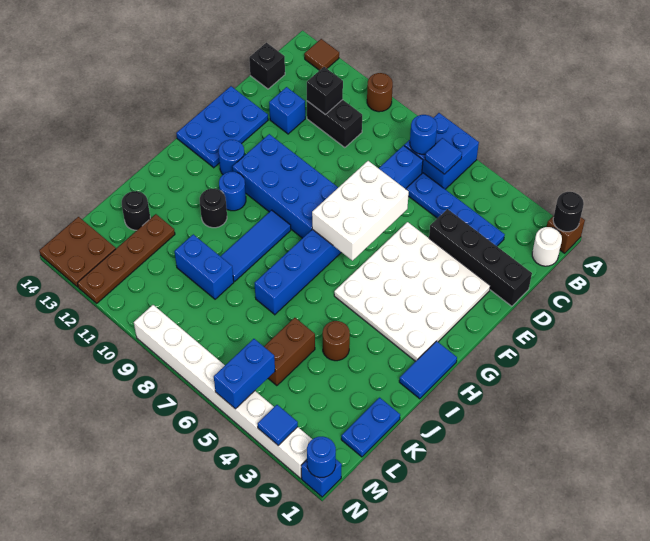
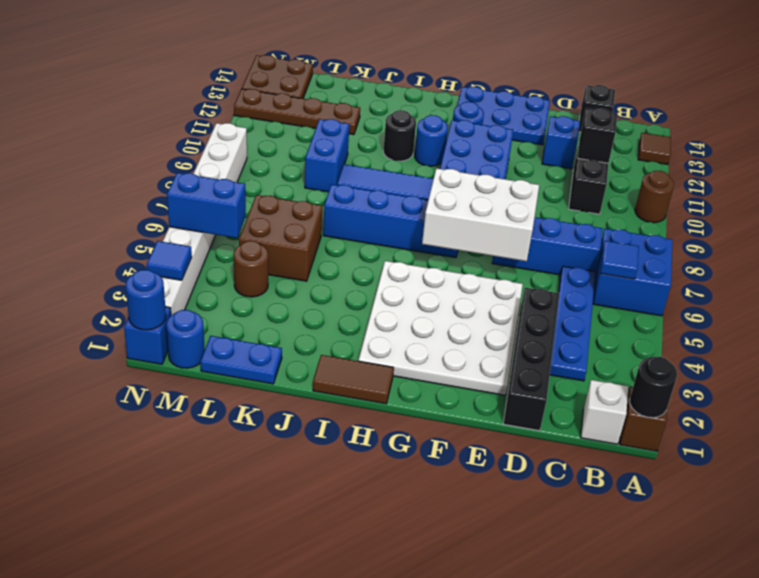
white 1x1 round brick [532,227,562,266] -> white 1x1 brick [581,380,628,444]
blue 1x1 round brick [410,115,437,154] -> blue 1x1 round brick moved to [166,310,205,368]
blue 1x2 tile [399,341,457,399] -> brown 1x2 tile [313,355,394,404]
brown 1x1 round brick [323,321,350,361] -> brown 1x1 round brick moved to [234,241,268,297]
brown 1x2 brick [264,318,315,386] -> brown 2x2 brick [239,195,322,281]
black 1x1 round brick [122,191,150,230] -> none

